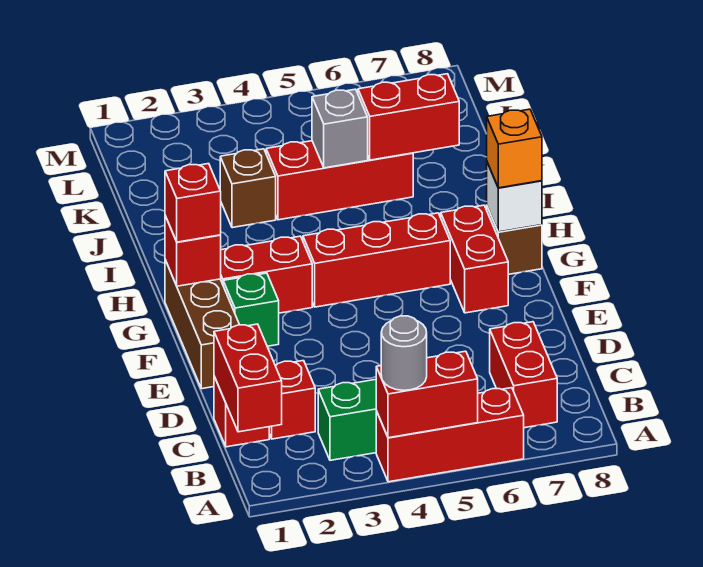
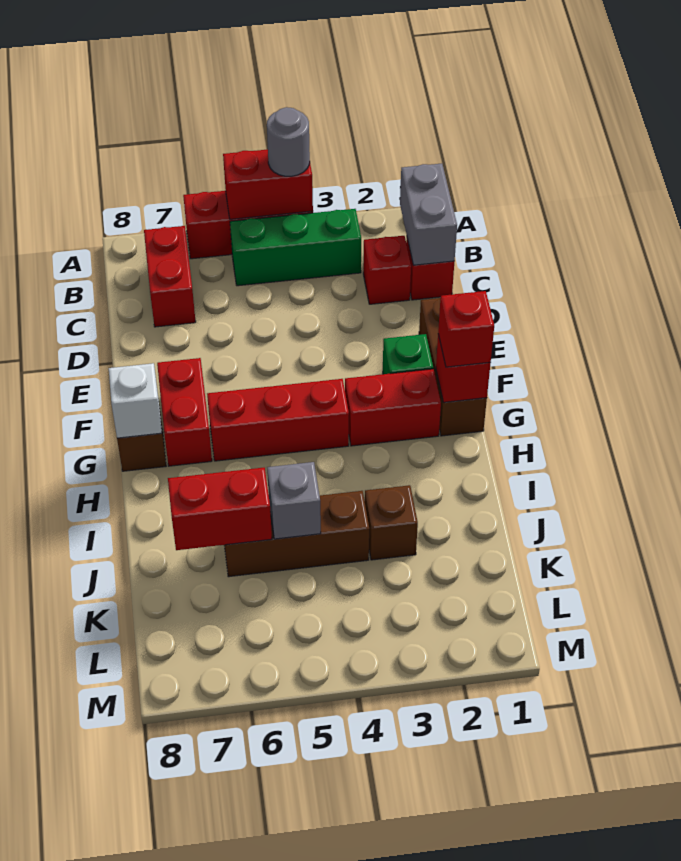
red 1x2 brick [214,324,282,432] -> grey 1x2 brick [400,164,457,265]
orange 1x1 brick [487,109,542,188] -> none
red 1x3 brick [266,141,413,220] -> brown 1x3 brick [224,491,369,577]

